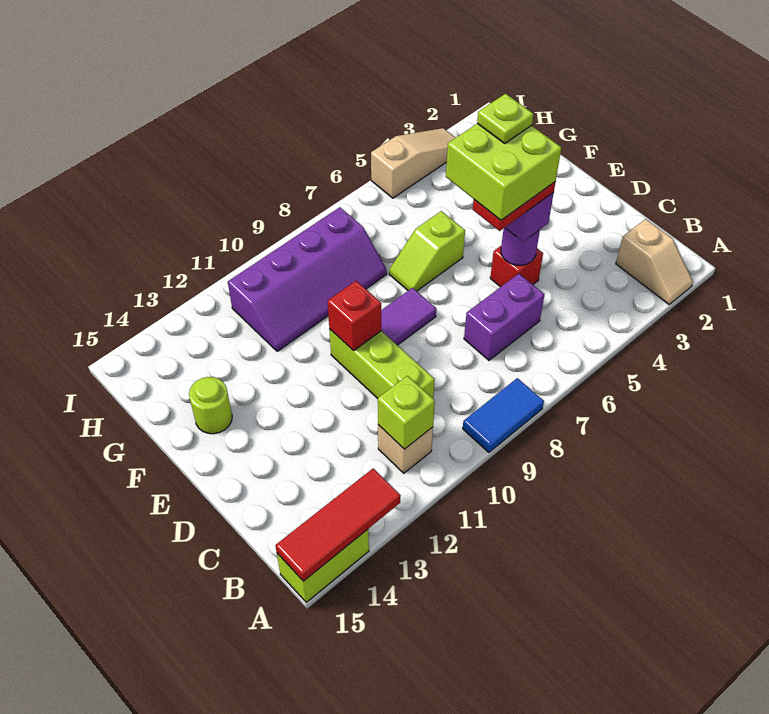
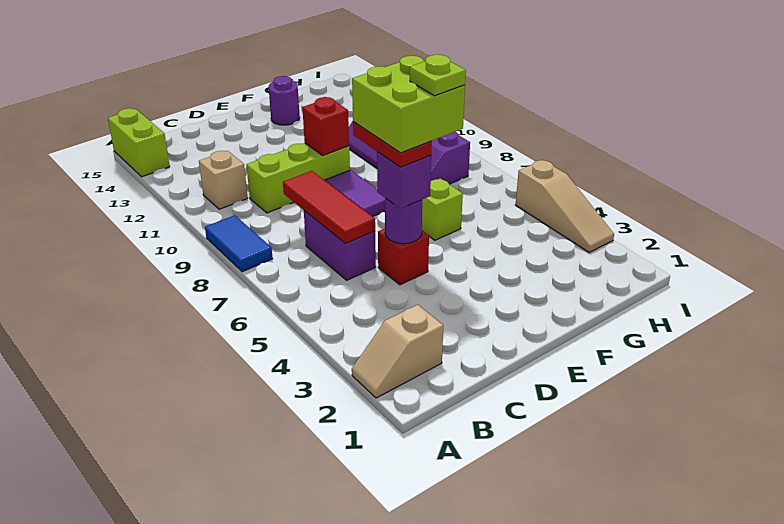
red 1x3 tile [275,469,401,581] -> red 1x3 tile moved to [283,171,375,243]
lime 1x1 brick [378,376,435,449] -> none
lime 1x1 round brick [189,377,232,434] -> purple 1x1 round brick [269,76,300,125]

